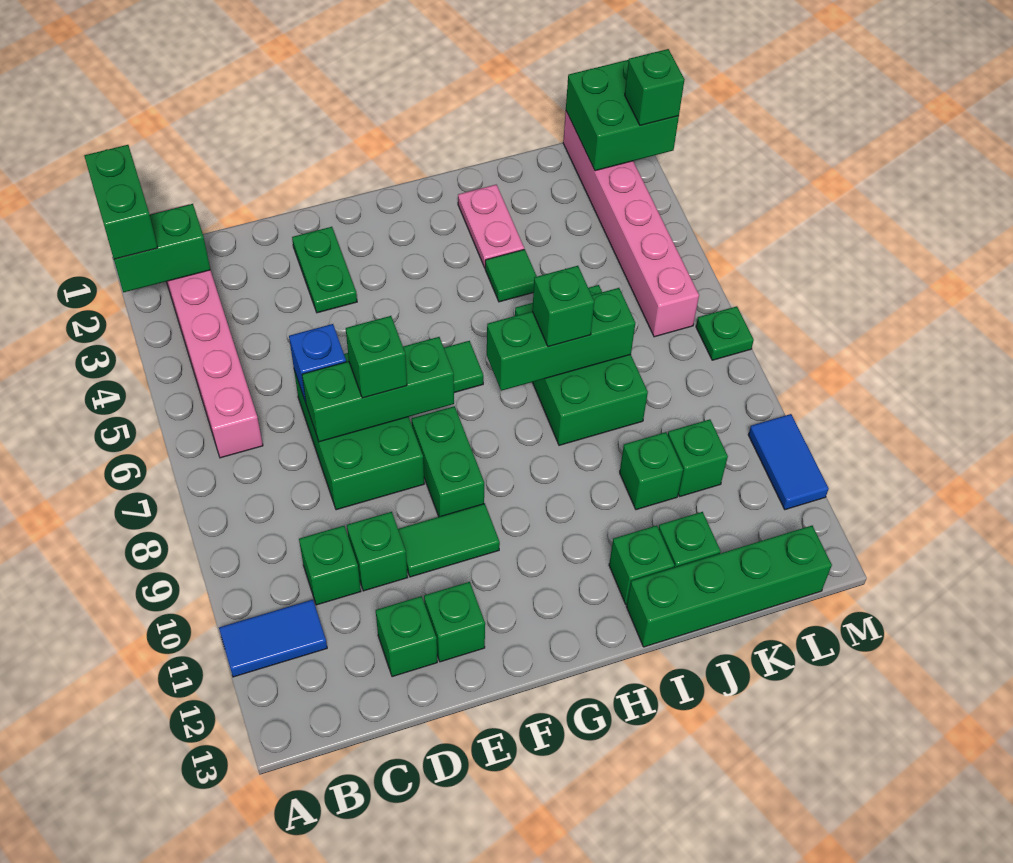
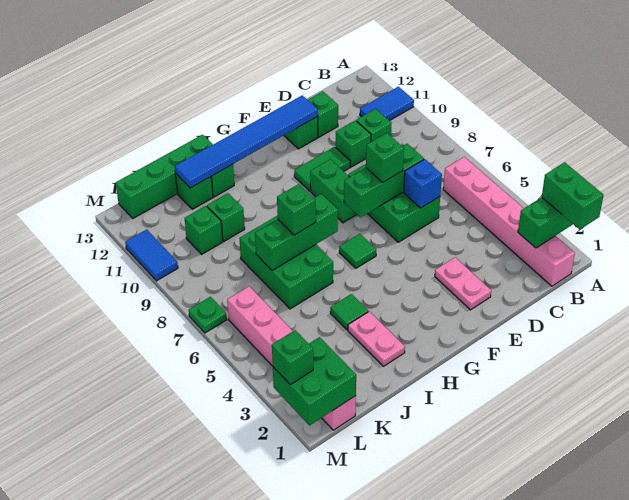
green 1x2 plate [292,227,357,313] -> pink 1x2 plate [435,257,491,310]
none -> blue 1x6 tile [175,95,318,188]

